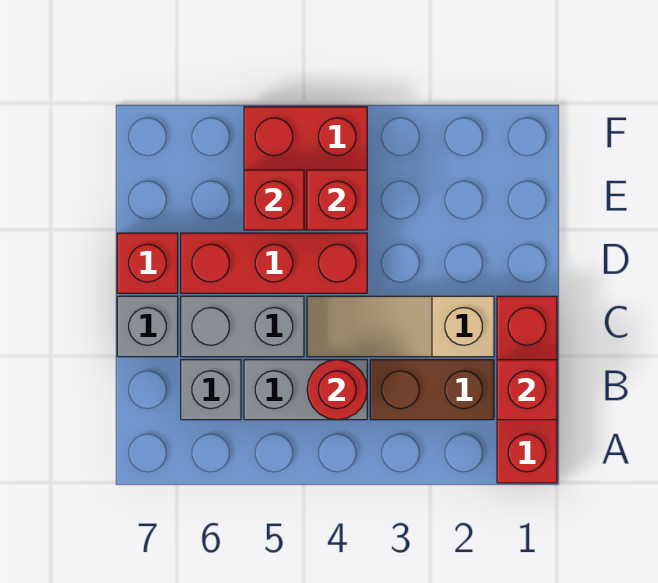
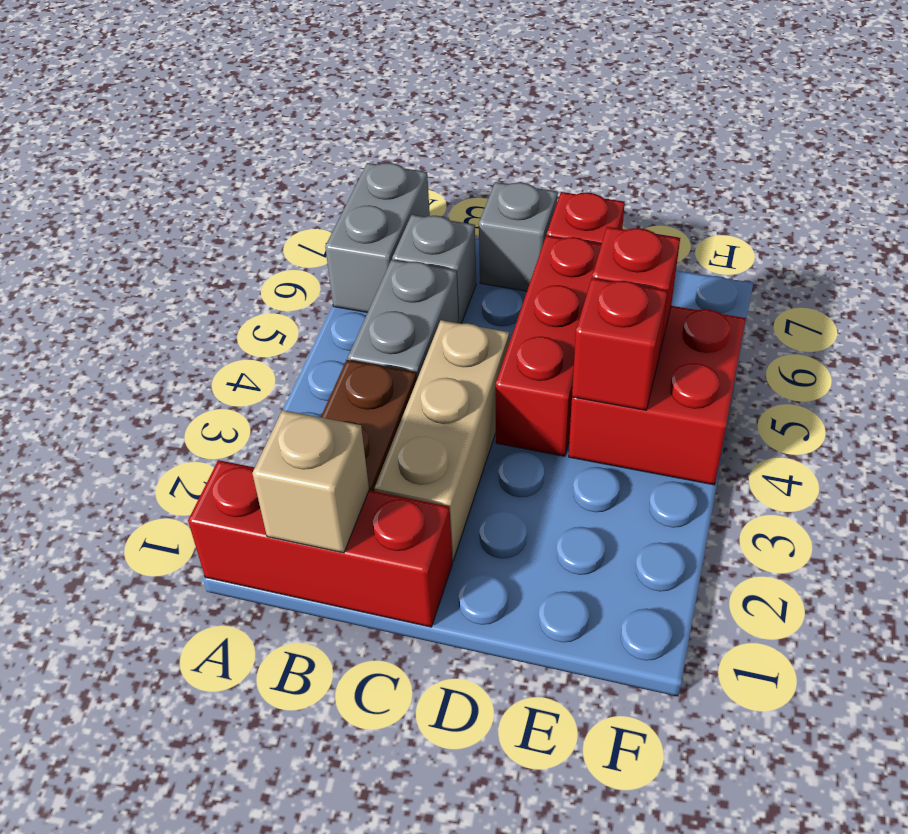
red 1x1 brick [497,360,557,420] -> tan 1x1 brick [252,410,369,553]
red 1x1 round brick [307,360,367,420] -> none
tan 1x3 slope [307,296,494,357] -> tan 1x3 brick [374,320,509,561]
grey 1x2 brick [181,296,304,357] -> grey 1x2 brick moved to [325,163,430,312]

